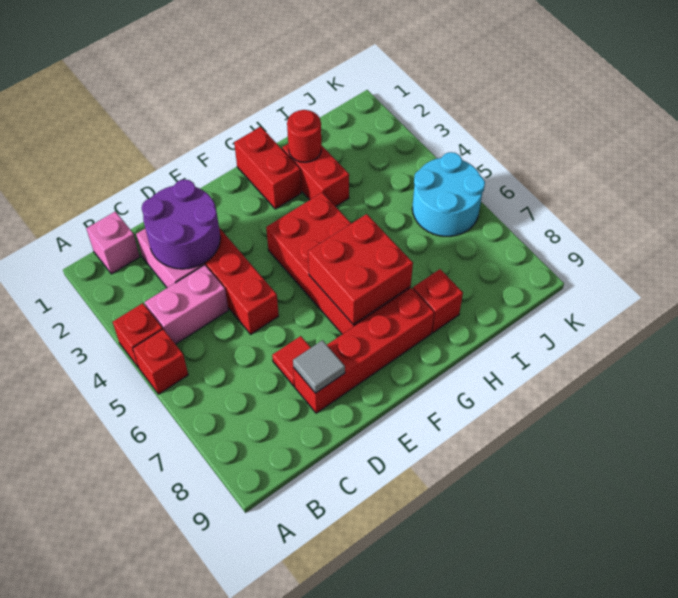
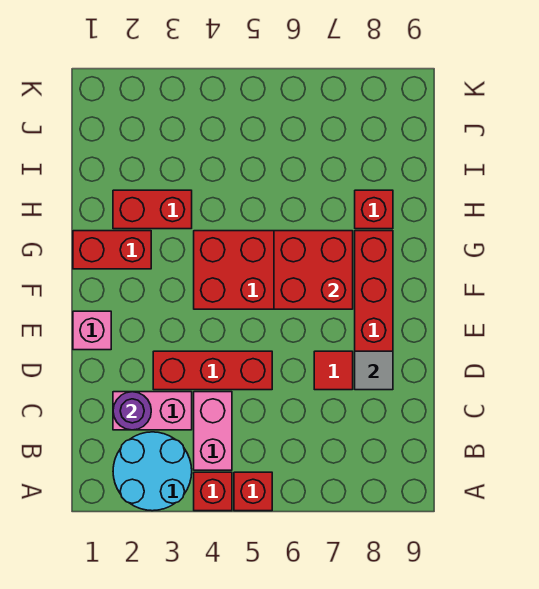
pink 1x1 brick [86,211,140,274] -> pink 1x1 brick moved to [73,311,111,350]
purple 2x2 round brick [142,180,220,269] -> purple 1x1 round brick [113,392,151,430]
red 1x1 round brick [287,110,321,162] -> none
cyan 2x2 round brick [412,152,485,236] -> cyan 2x2 round brick moved to [113,432,192,511]

